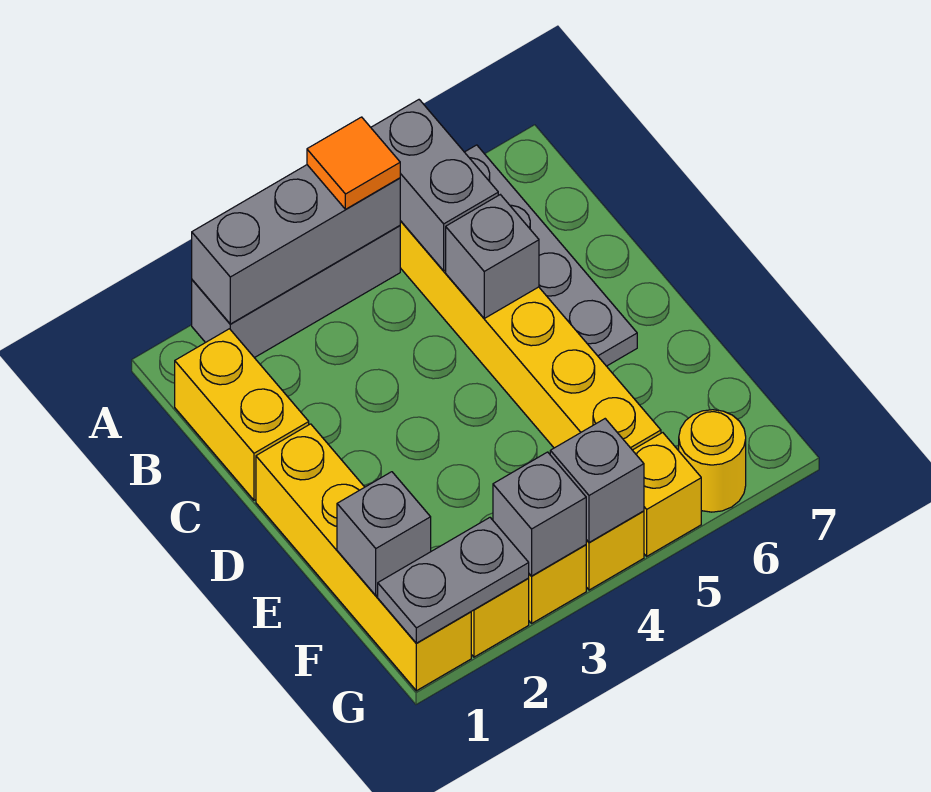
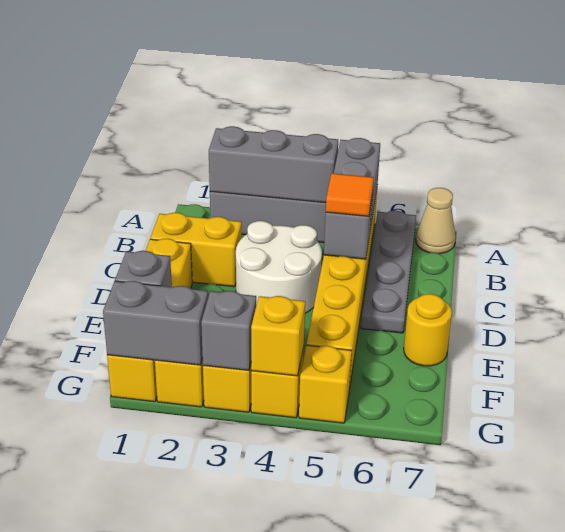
orange 1x1 tile [307,117,400,209] -> orange 1x1 tile moved to [326,173,374,216]
none -> tan 1x1 cone [416,188,456,254]
yellow 1x2 brick [175,329,309,500] -> yellow 1x2 brick turned to [150,213,242,287]
none -> white 2x2 round brick [236,221,322,313]
grey 1x2 plate [378,518,529,643] -> grey 1x2 brick [103,281,208,365]
grey 1x1 brick [550,419,644,542] -> yellow 1x1 brick [251,296,305,376]
yellow 1x1 round brick [679,410,746,512] -> yellow 1x1 round brick moved to [404,294,452,366]

